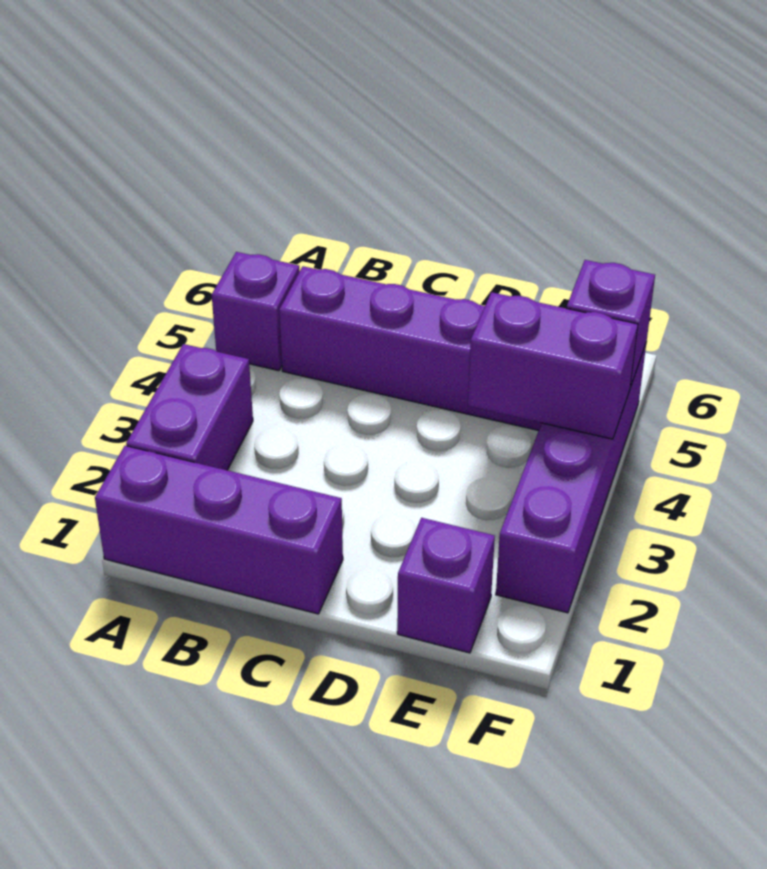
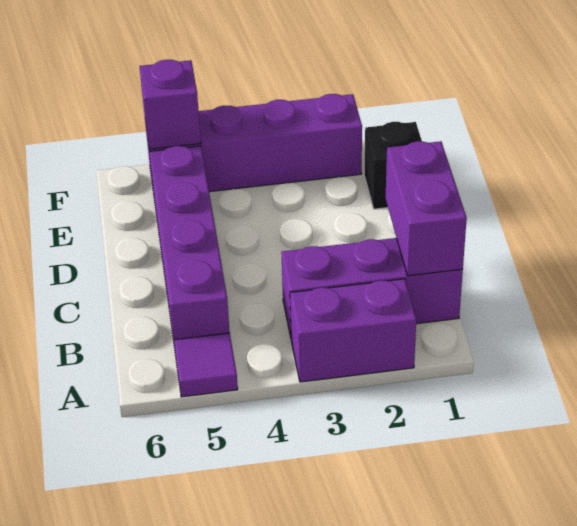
purple 1x3 brick [95,446,343,614] -> purple 1x3 brick turned to [281,238,463,337]
purple 1x1 brick [212,252,300,371] -> purple 1x1 tile [174,333,238,397]
purple 1x1 brick [397,518,495,653] -> black 1x1 brick [364,122,422,209]
purple 1x2 brick [468,292,638,439] -> purple 1x2 brick moved to [386,141,467,276]

